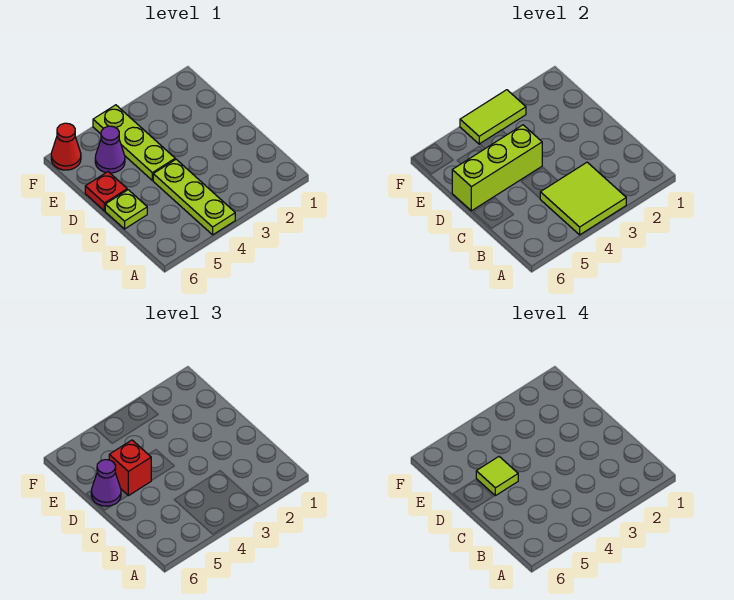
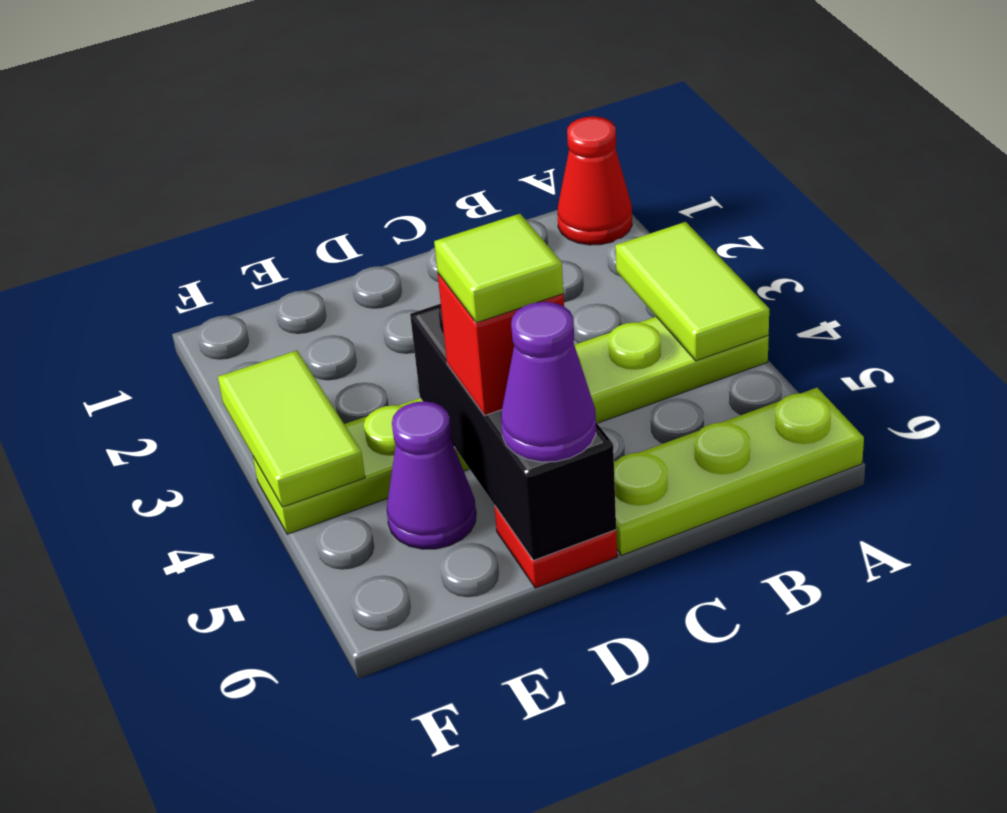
lime 2x2 tile [540,162,626,235] -> lime 1x2 tile [615,222,769,361]
lime 1x1 plate [105,190,147,229] -> lime 1x3 plate [614,388,864,555]
lime 1x3 brick [452,125,542,211] -> black 1x3 brick [410,304,616,561]
red 1x1 cone [51,123,81,170] -> red 1x1 cone moved to [557,116,632,245]

